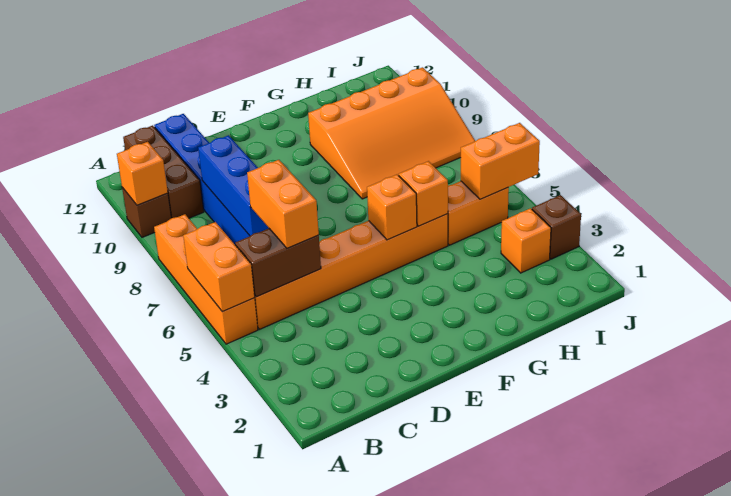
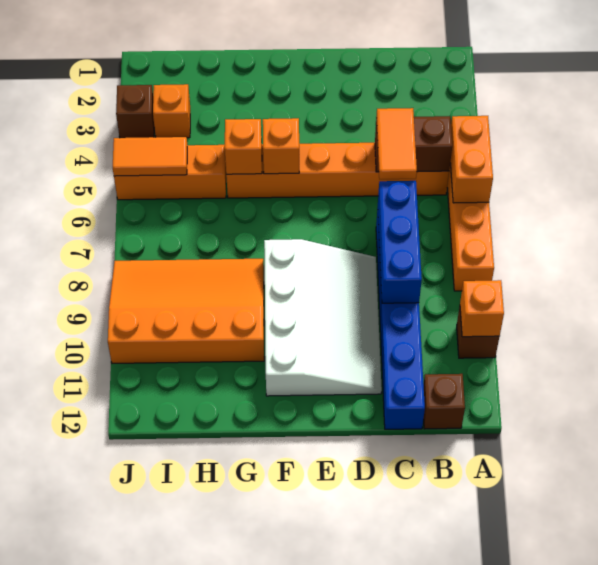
brown 1x3 brick [123,125,204,218] -> brown 1x1 brick [423,374,465,429]
orange 1x2 brick [247,160,319,248] -> orange 1x2 tile [376,108,417,179]
none -> white 3x4 slope [264,239,382,396]
orange 1x2 brick [448,181,509,245] -> orange 1x3 brick [114,145,226,200]
orange 1x2 brick [461,123,540,199] -> orange 1x2 tile [113,137,187,176]

